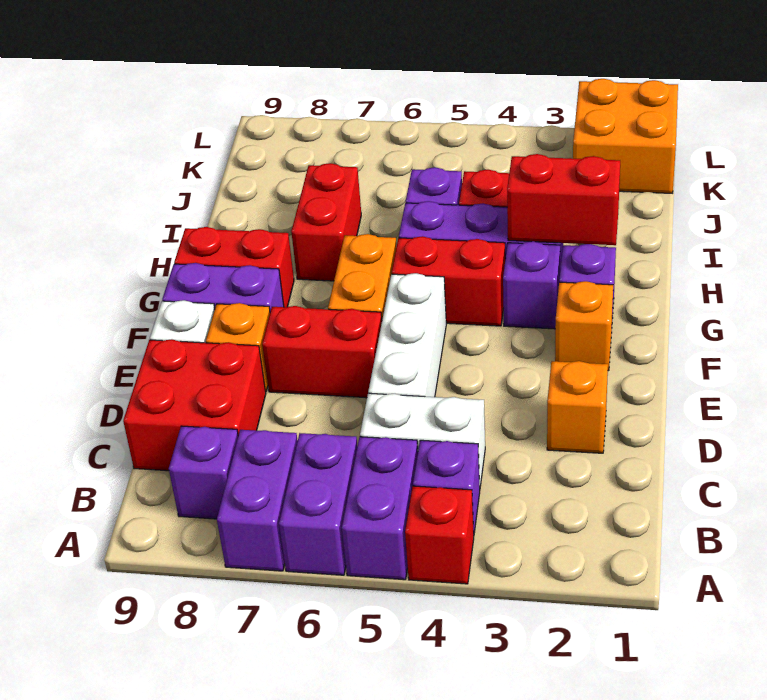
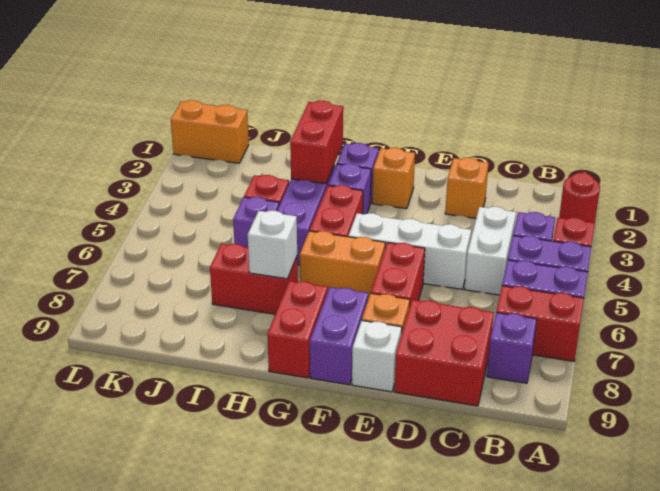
none -> red 1x1 round brick [559,173,600,223]
purple 1x2 brick [217,430,298,571] -> red 1x2 brick [496,286,584,361]
none -> white 1x1 brick [248,211,297,279]
orange 2x2 brick [573,79,678,193] -> orange 1x2 brick [171,100,249,163]

